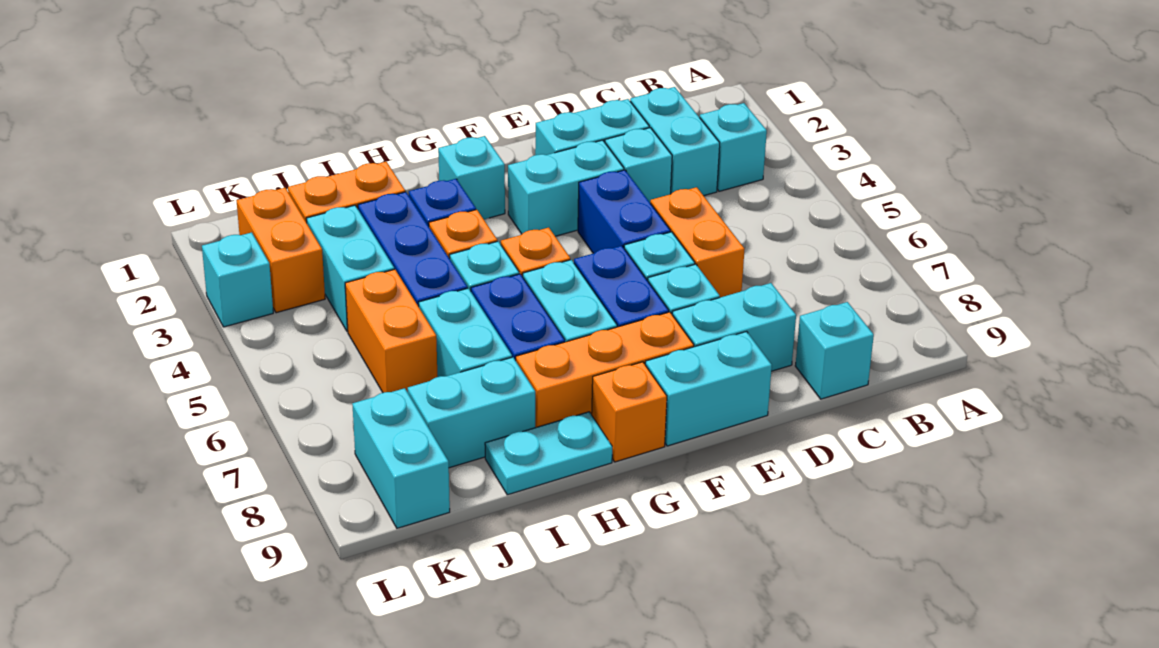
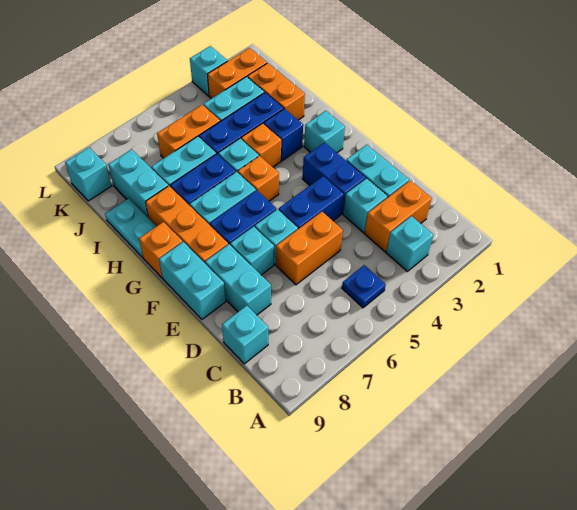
none -> blue 1x1 plate [342,265,386,308]
cyan 1x2 brick [630,87,720,196] -> orange 1x2 brick [364,181,432,252]
cyan 1x2 brick [508,140,624,236] -> blue 1x2 brick [302,142,366,214]
cyan 1x2 brick [352,388,450,528] -> cyan 1x1 brick [65,148,111,201]

